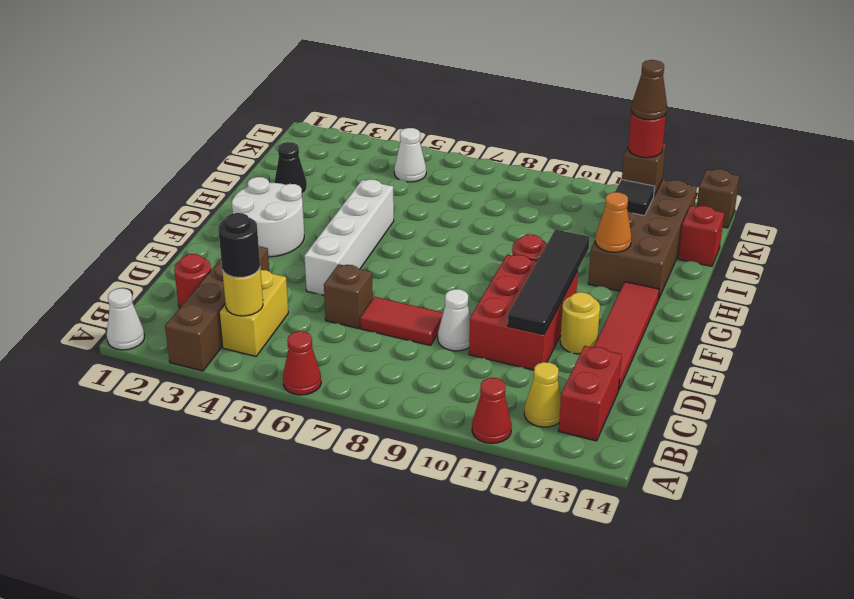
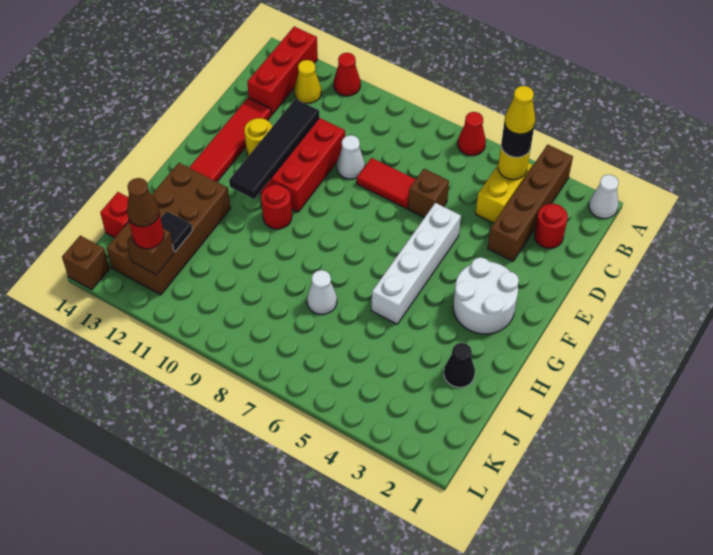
none -> yellow 1x1 cone [505,86,535,134]
red 1x2 brick [559,346,622,441] -> red 1x3 brick [247,26,318,115]
orange 1x1 cone [595,192,632,252] -> none
white 1x1 cone [394,128,426,182] -> white 1x1 cone moved to [307,270,337,314]

